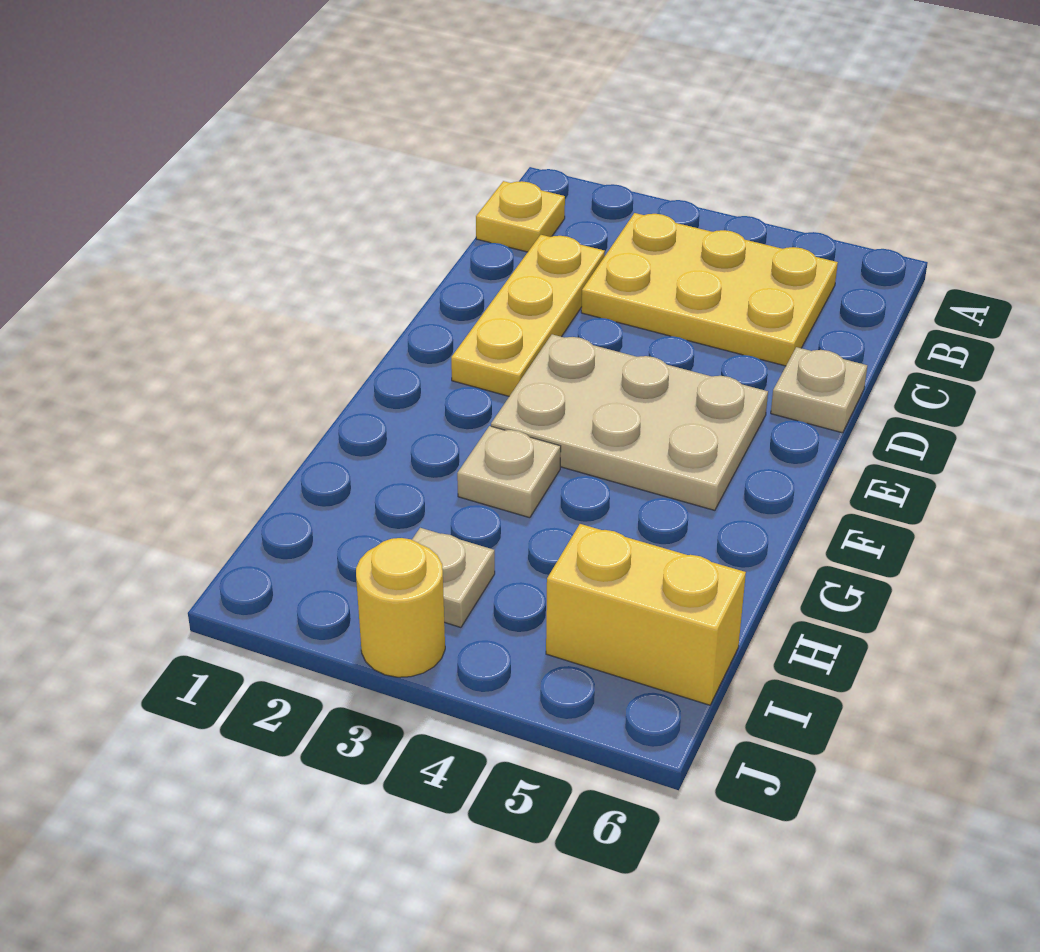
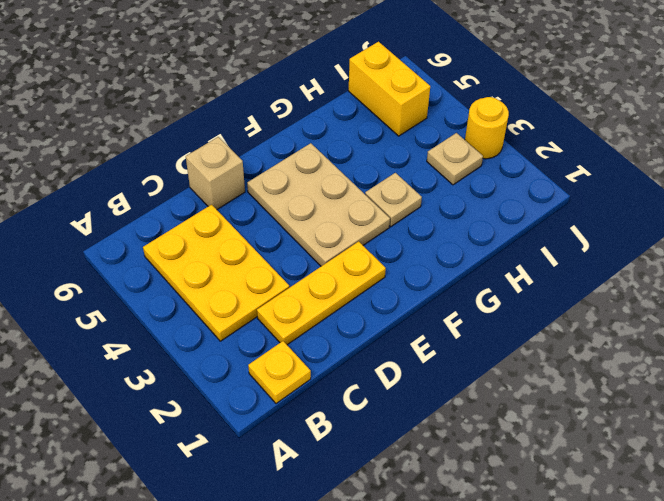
tan 1x1 plate [771,347,867,433] -> tan 1x1 brick [186,137,245,209]

